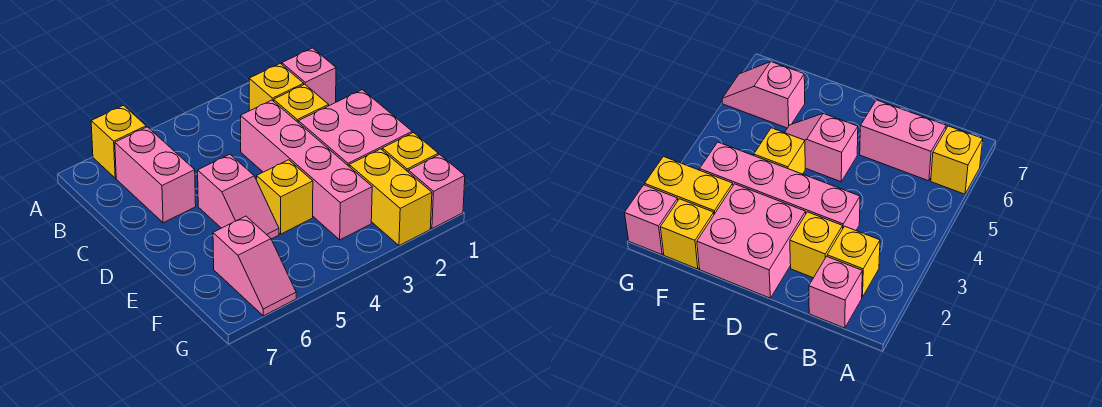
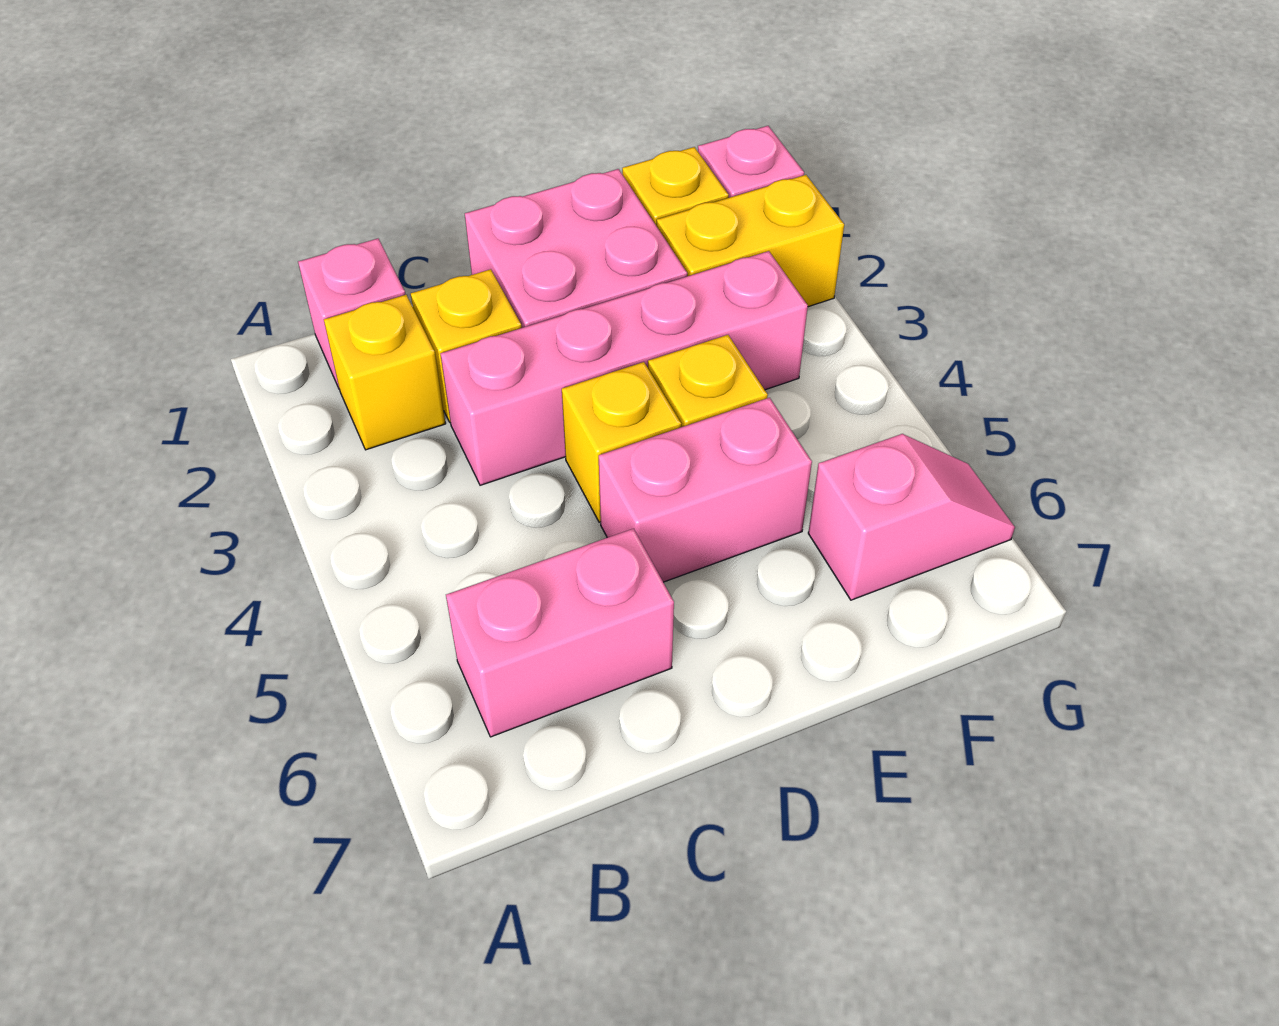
yellow 1x1 brick [91,105,146,178] -> yellow 1x1 brick moved to [562,362,681,522]
pink 1x2 slope [198,154,279,239] -> pink 1x2 brick [599,398,812,582]

